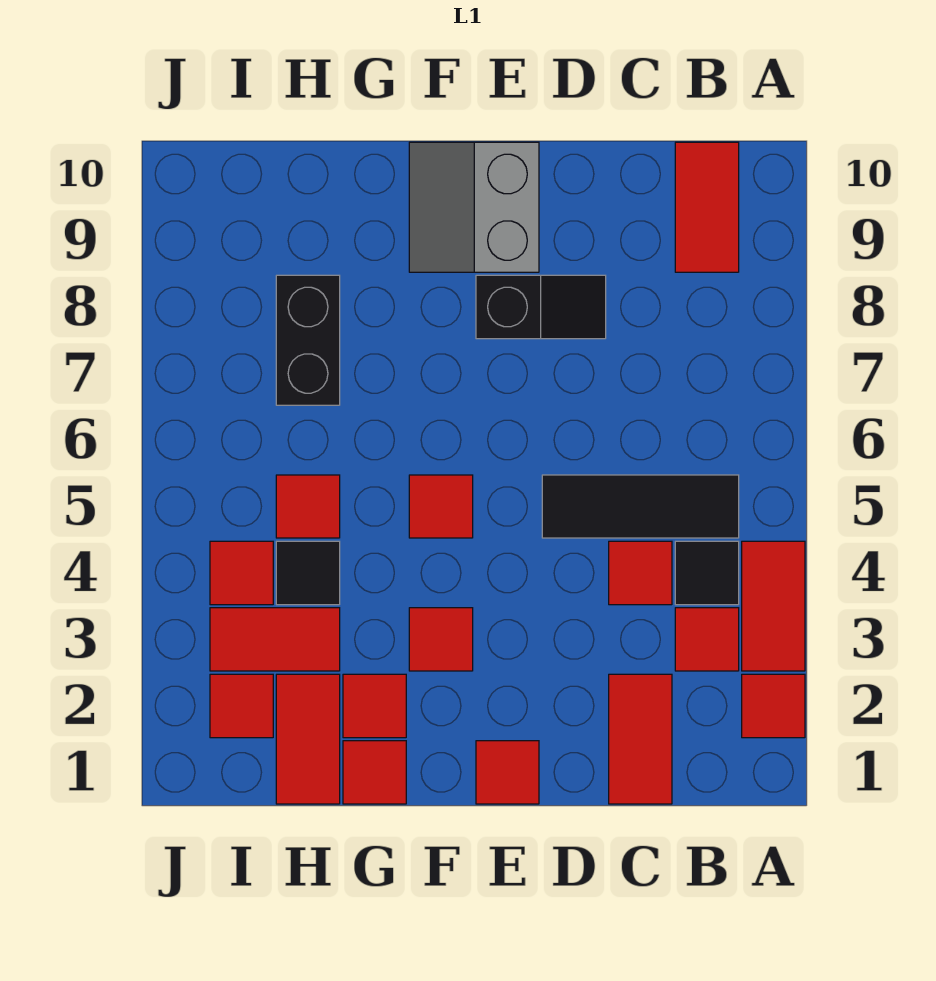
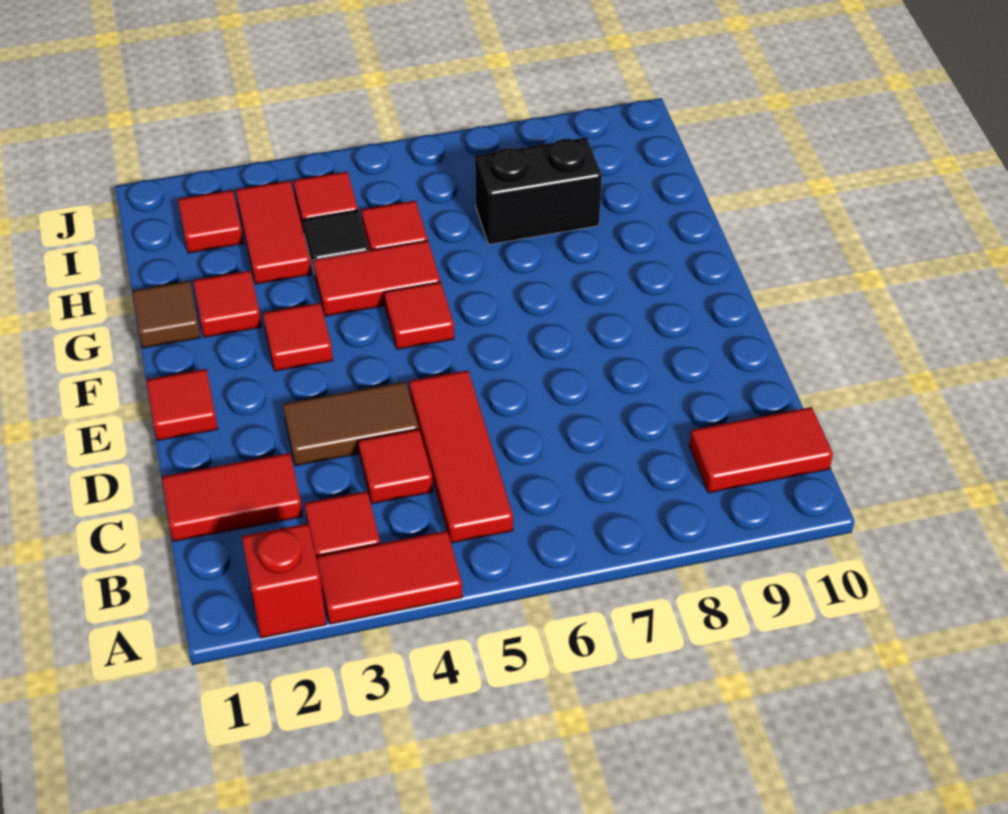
red 1x1 tile [742,674,805,738] -> red 1x1 brick [242,524,326,638]
black 1x1 tile [675,541,739,605] -> none
black 1x3 tile [542,475,739,538] -> red 1x3 tile [409,370,513,543]
none -> brown 1x2 tile [283,382,419,466]
black 1x2 slope [476,275,606,339] -> none
grey 2x2 slope [409,142,539,272] -> none
red 1x1 tile [343,741,406,804] -> brown 1x1 tile [132,281,201,348]
red 1x2 tile [276,674,340,804] -> red 1x2 tile moved to [313,240,440,316]

